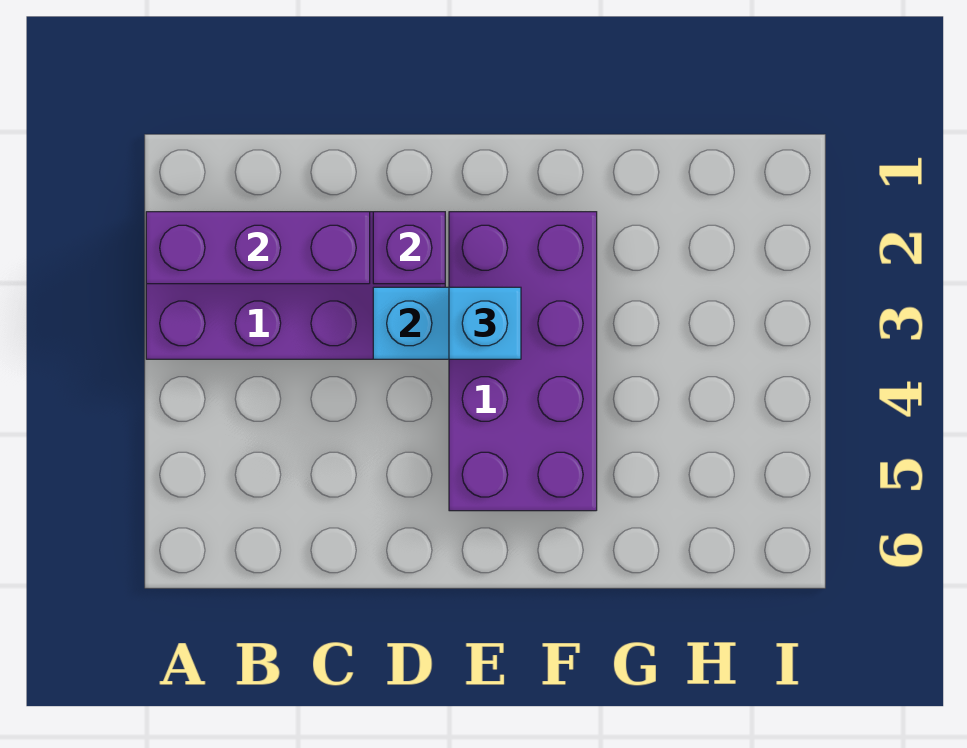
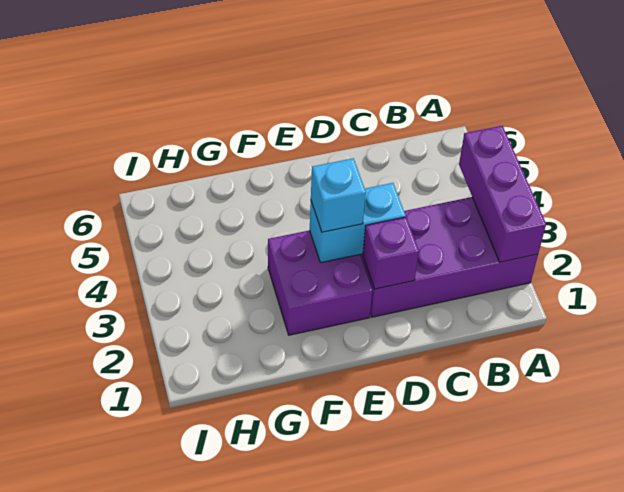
purple 1x3 brick [146,212,370,284] -> purple 1x3 brick turned to [459,126,546,262]
purple 2x4 brick [449,212,597,511] -> purple 2x2 brick [268,230,372,335]

